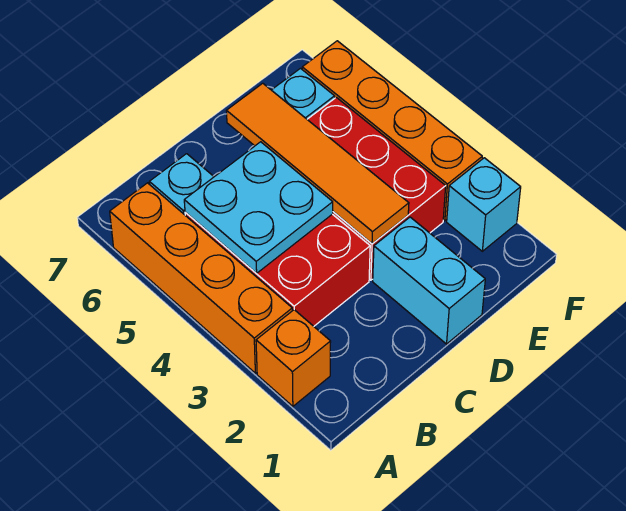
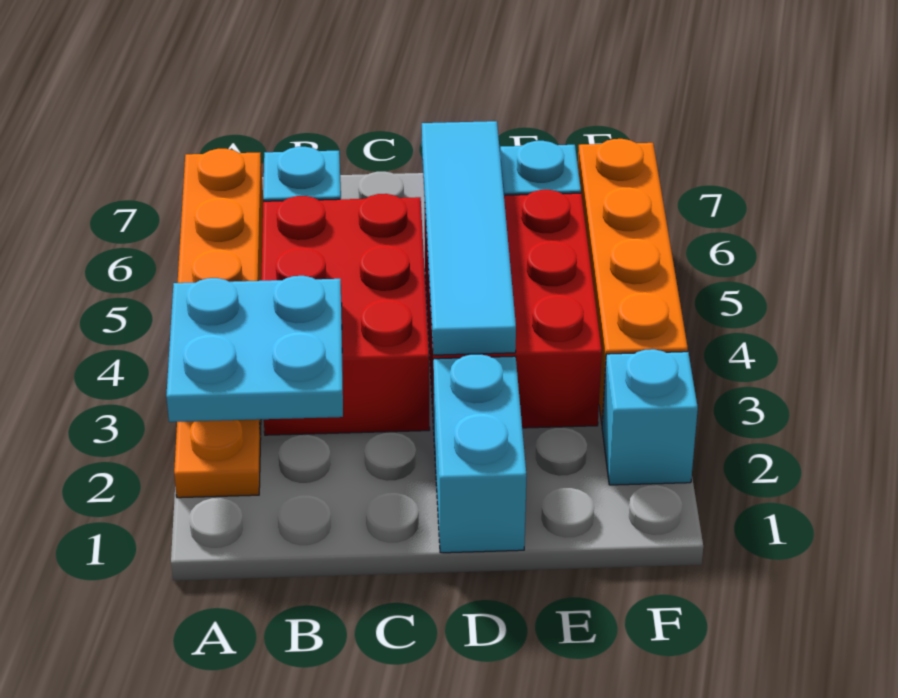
orange 1x1 brick [256,310,331,406] -> orange 1x1 plate [174,419,261,498]
cyan 2x2 plate [184,142,333,273] -> cyan 2x2 plate moved to [166,276,343,422]
orange 1x4 tile [227,83,409,244] -> cyan 1x4 tile [422,121,516,355]

